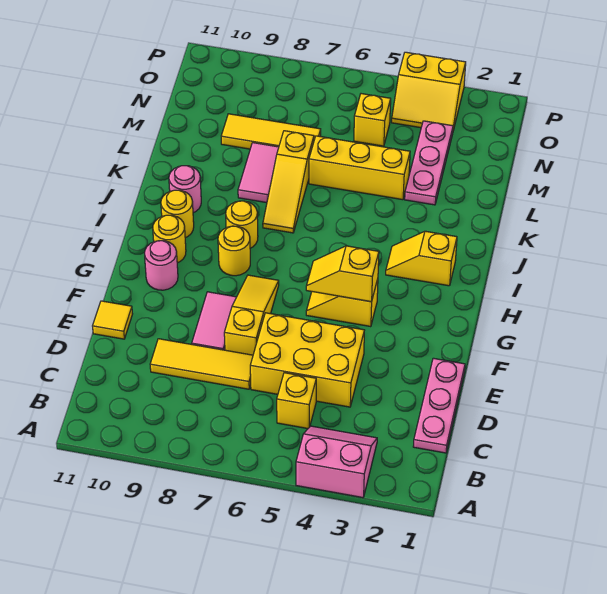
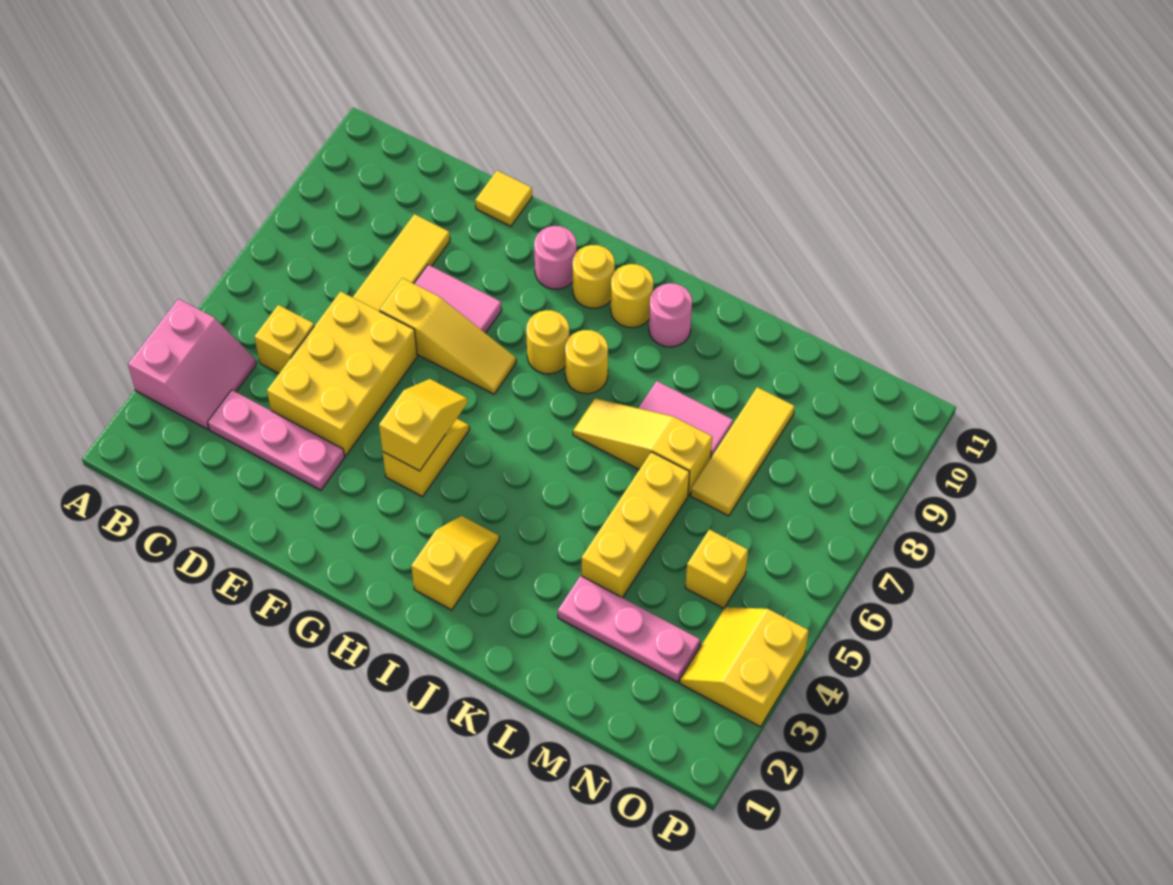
pink 1x3 plate [413,358,465,453] -> pink 1x3 plate moved to [208,390,345,490]

